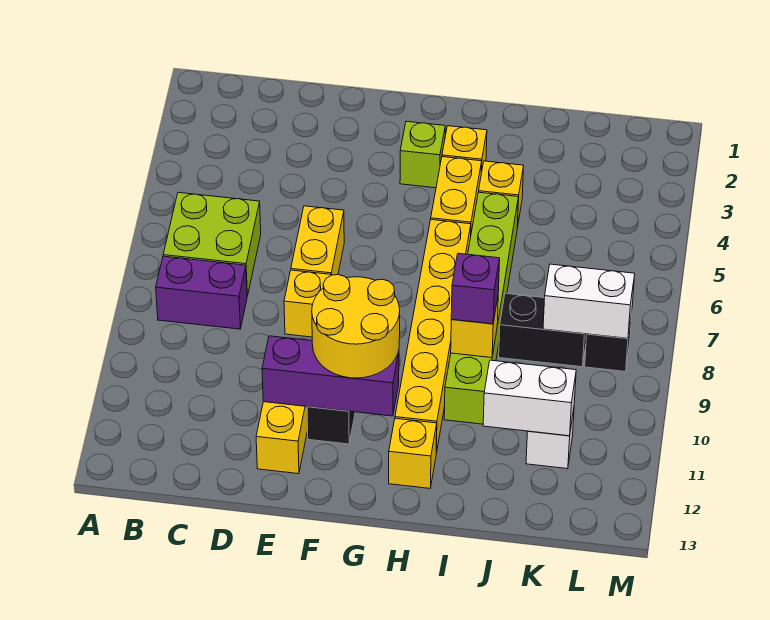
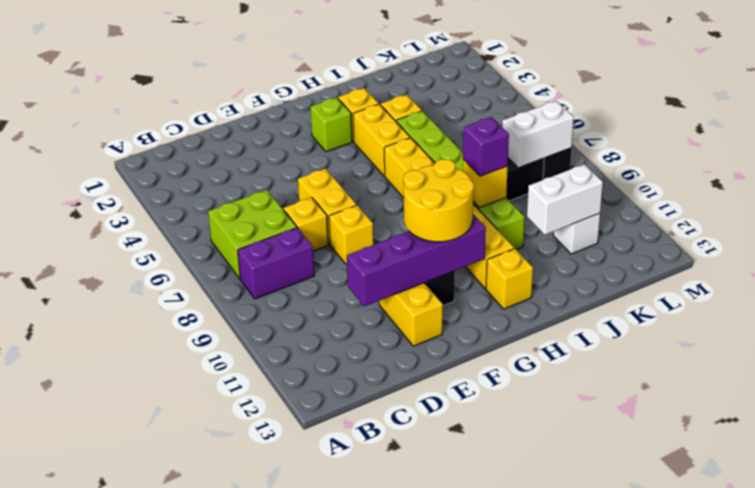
none -> yellow 1x1 brick [284,197,328,251]
purple 1x3 brick [262,336,399,416] -> purple 1x4 brick [347,214,486,306]

